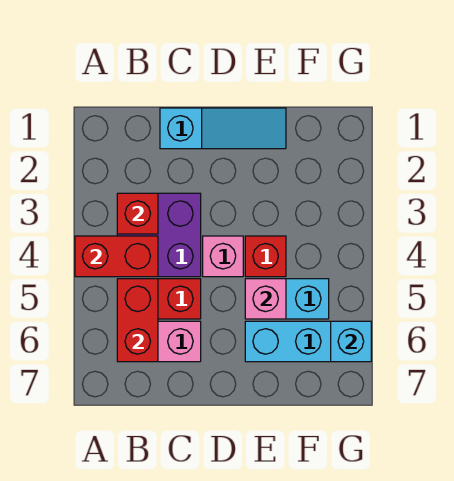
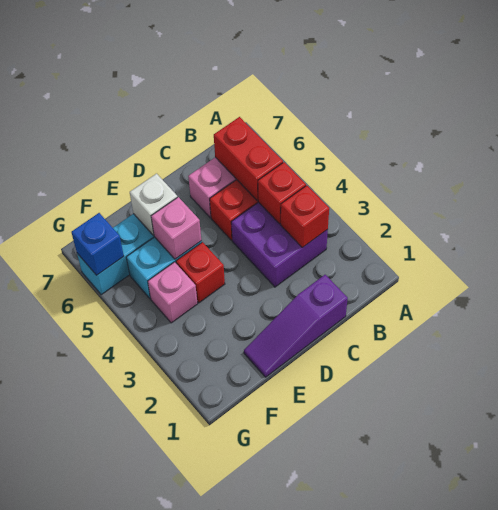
red 1x2 brick [75,236,158,277] -> red 1x1 brick [258,162,306,224]
cyan 1x3 slope [160,108,286,149] -> purple 1x3 slope [244,275,348,377]
pink 1x1 brick [203,236,243,277] -> pink 1x1 brick moved to [148,262,198,323]
none -> white 1x1 brick [130,174,177,235]
cyan 1x1 brick [331,321,371,362] -> blue 1x1 brick [71,213,124,275]

